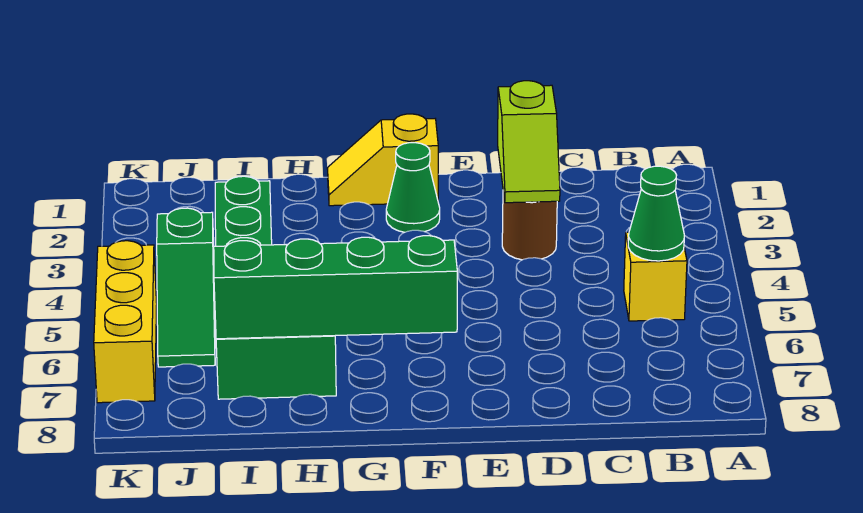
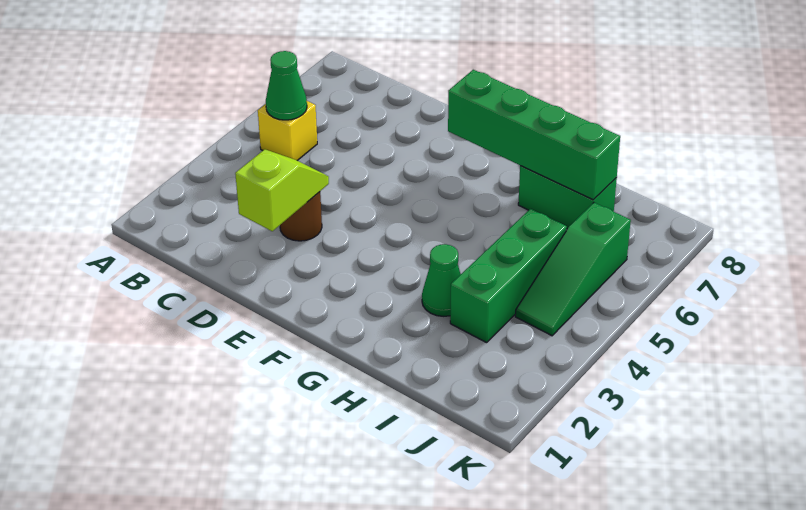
yellow 1x2 slope [327,114,438,206] -> none
green 1x1 cone [386,143,440,232] -> green 1x1 cone moved to [422,244,461,316]
green 1x3 slope [157,208,215,367] -> green 1x3 slope turned to [515,203,631,336]
yellow 1x3 brick [94,241,157,403] -> none

